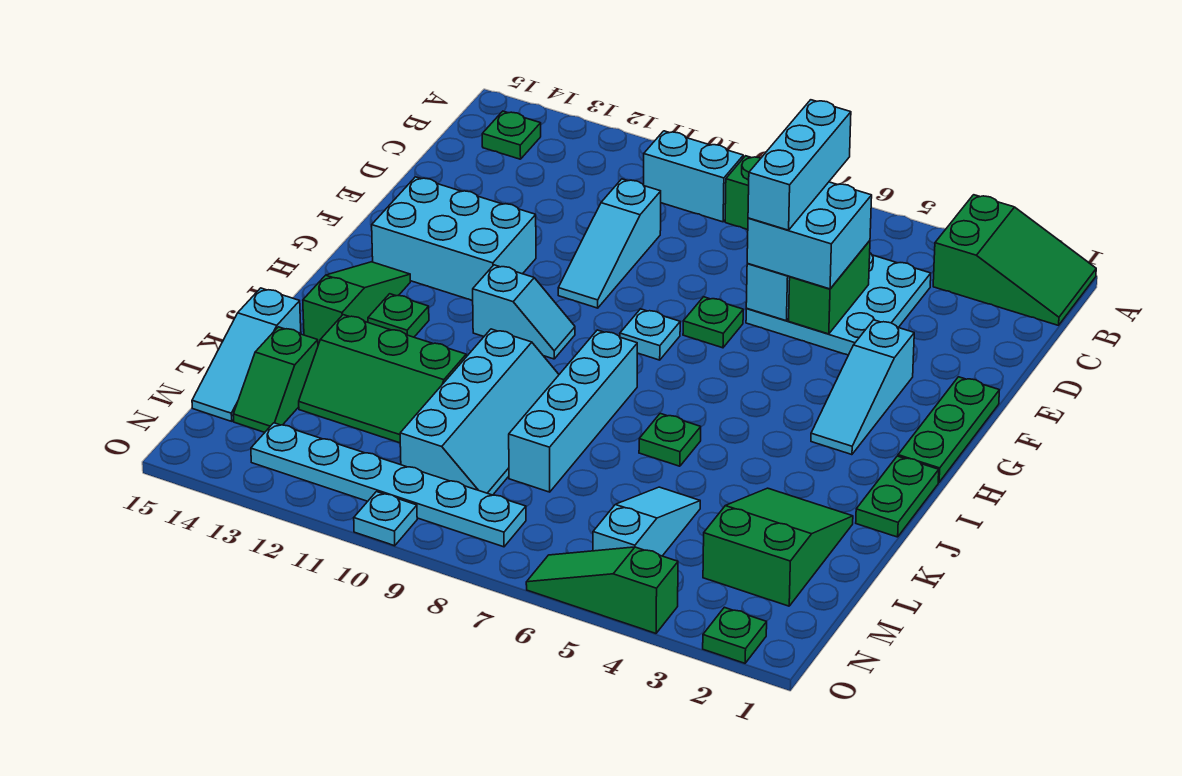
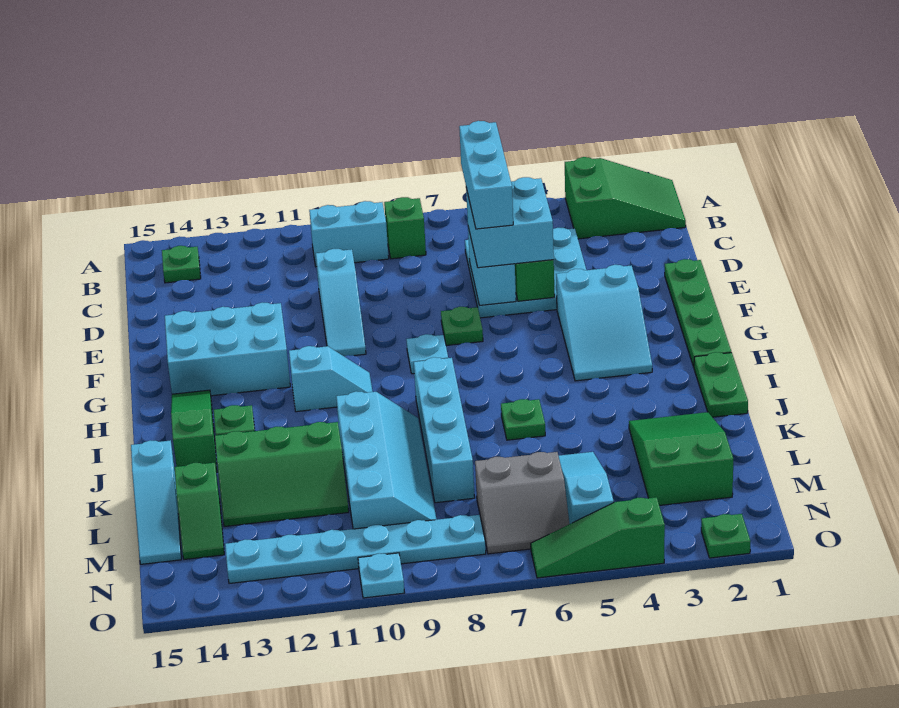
green 1x3 plate [898,377,999,482] -> green 1x4 plate [665,259,731,367]
cyan 1x3 slope [811,320,914,455] -> cyan 2x3 slope [556,265,652,381]
none -> grey 2x2 slope [475,452,569,554]

